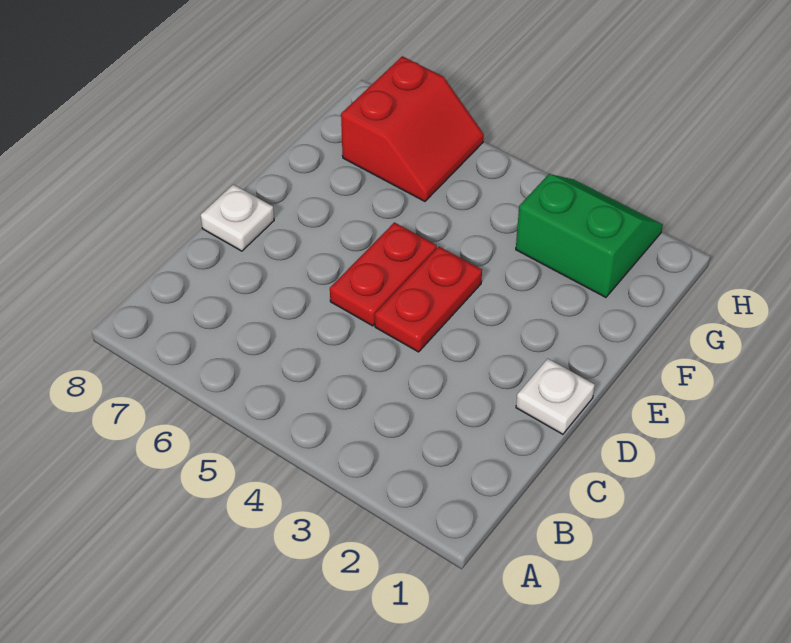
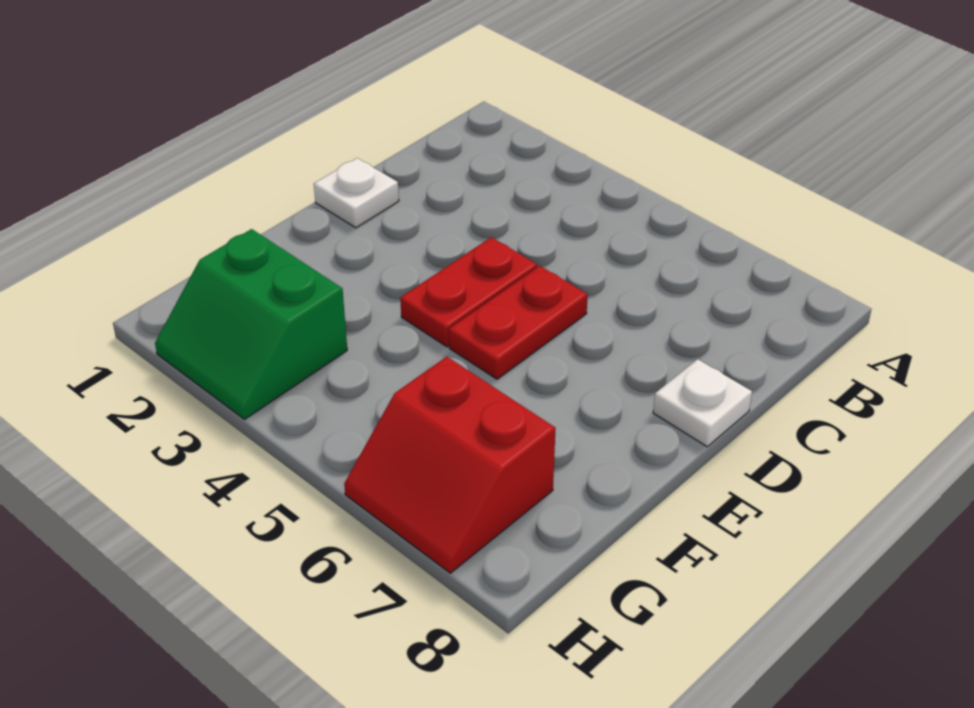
red 2x2 slope [341,56,484,201] -> red 2x2 slope turned to [344,357,556,573]

